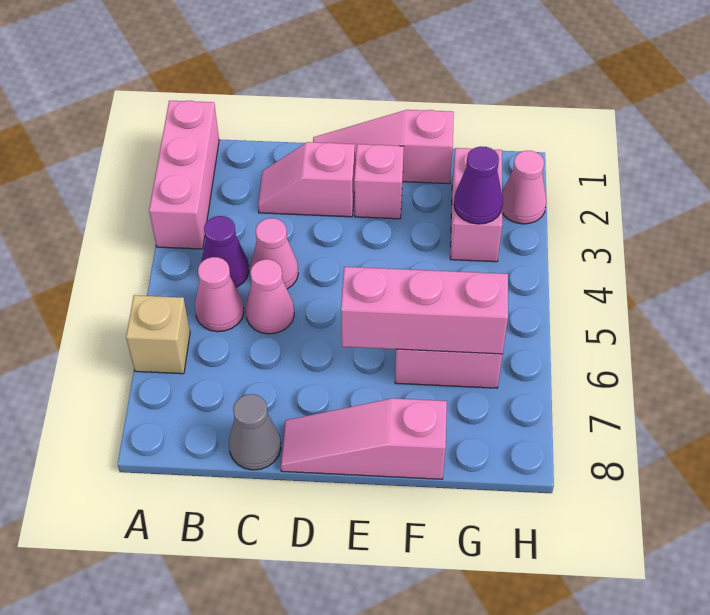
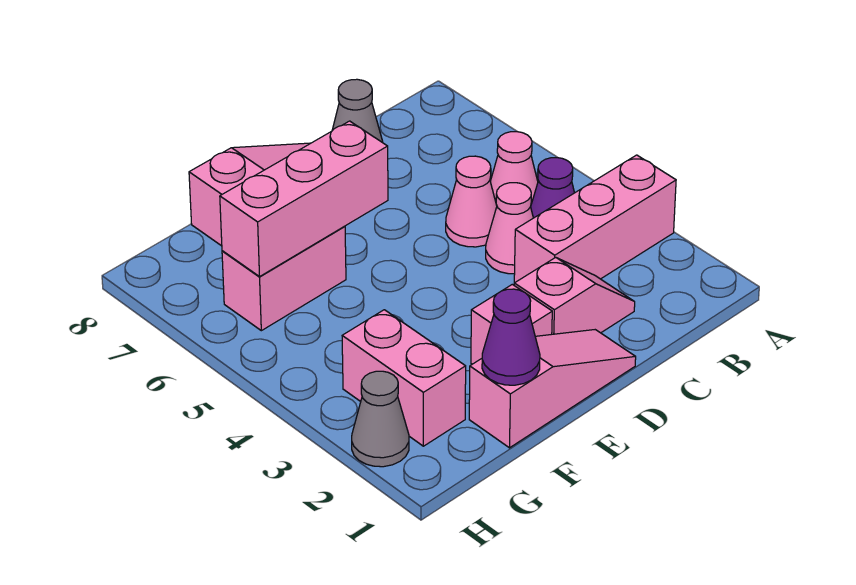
pink 1x3 brick [149,101,219,249] -> pink 1x3 brick turned to [514,155,676,283]
tan 1x1 brick [126,295,190,374] -> none
purple 1x1 cone [454,147,503,224] -> purple 1x1 cone moved to [482,289,540,385]
pink 1x1 cone [502,151,547,224] -> grey 1x1 cone [352,371,409,467]

